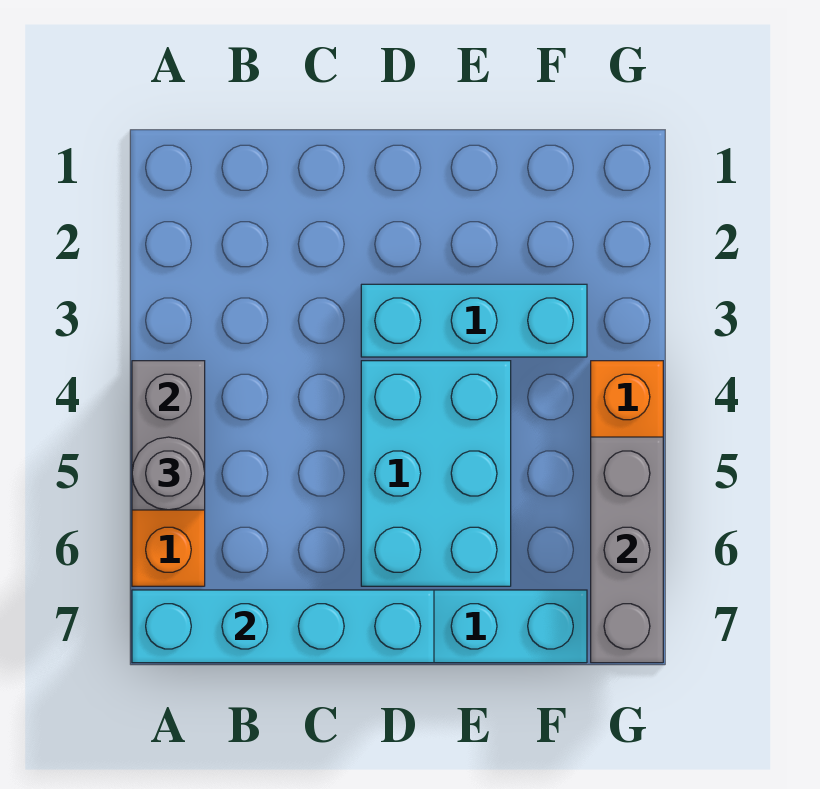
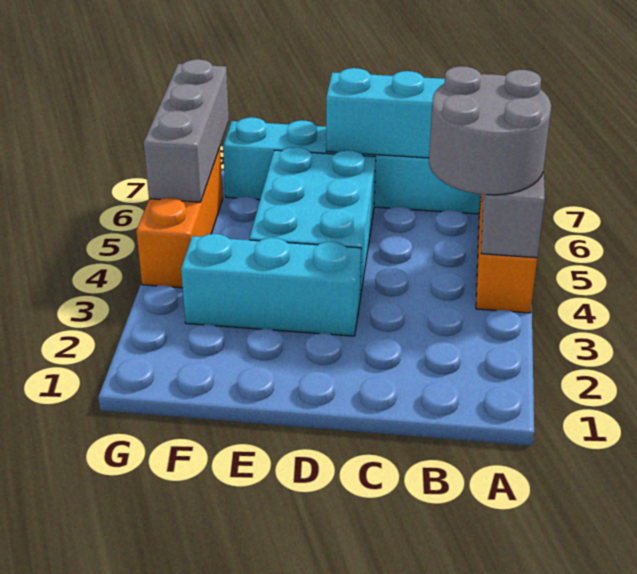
grey 1x1 round brick [132,437,205,510] -> grey 2x2 round brick [429,66,551,195]

